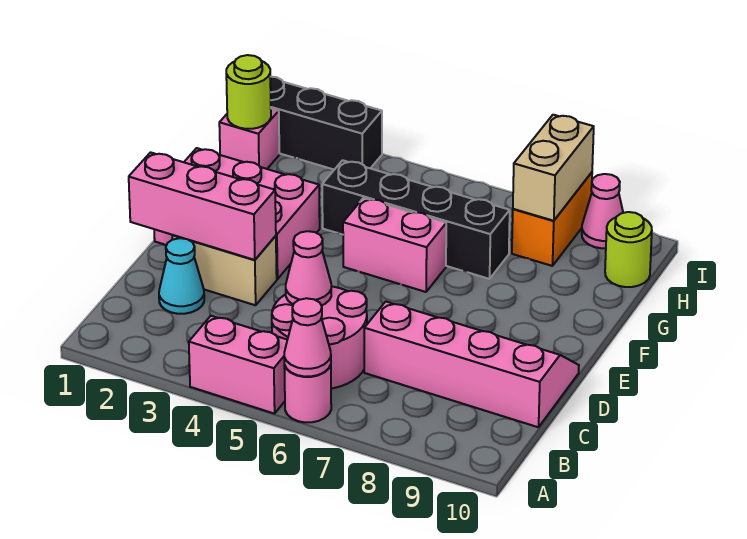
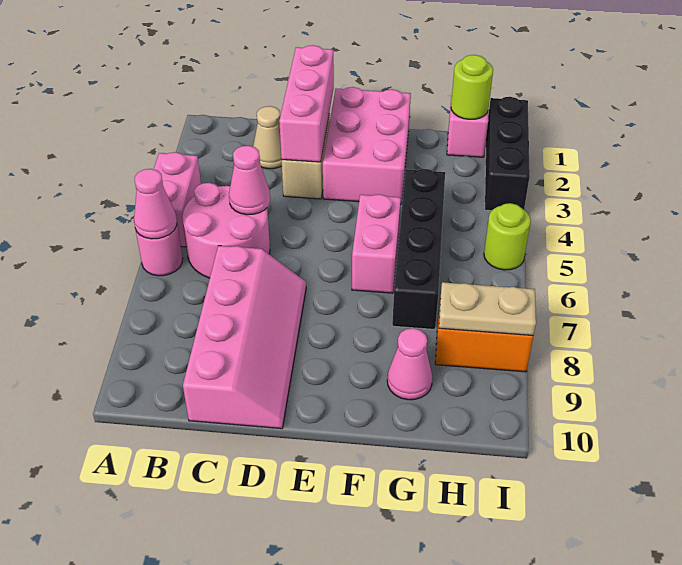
cyan 1x1 cone [159,238,204,314] -> tan 1x1 cone [253,106,282,169]
tan 1x2 brick [513,115,594,221] -> tan 1x2 plate [439,282,536,336]
lime 1x1 round brick [605,212,652,287] -> lime 1x1 round brick moved to [484,203,531,270]
pink 1x1 cone [582,174,623,248] -> pink 1x1 cone moved to [387,328,433,400]

